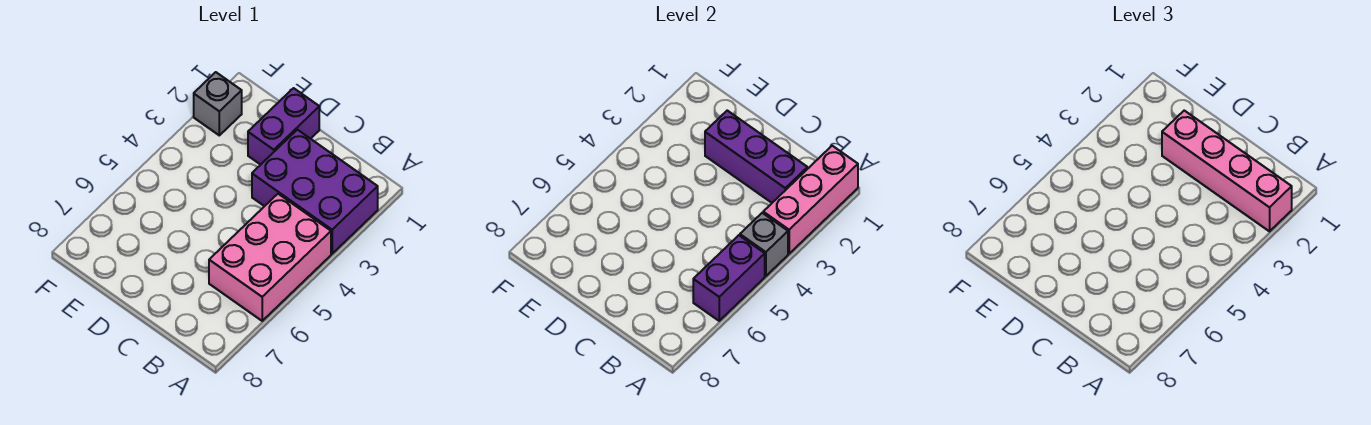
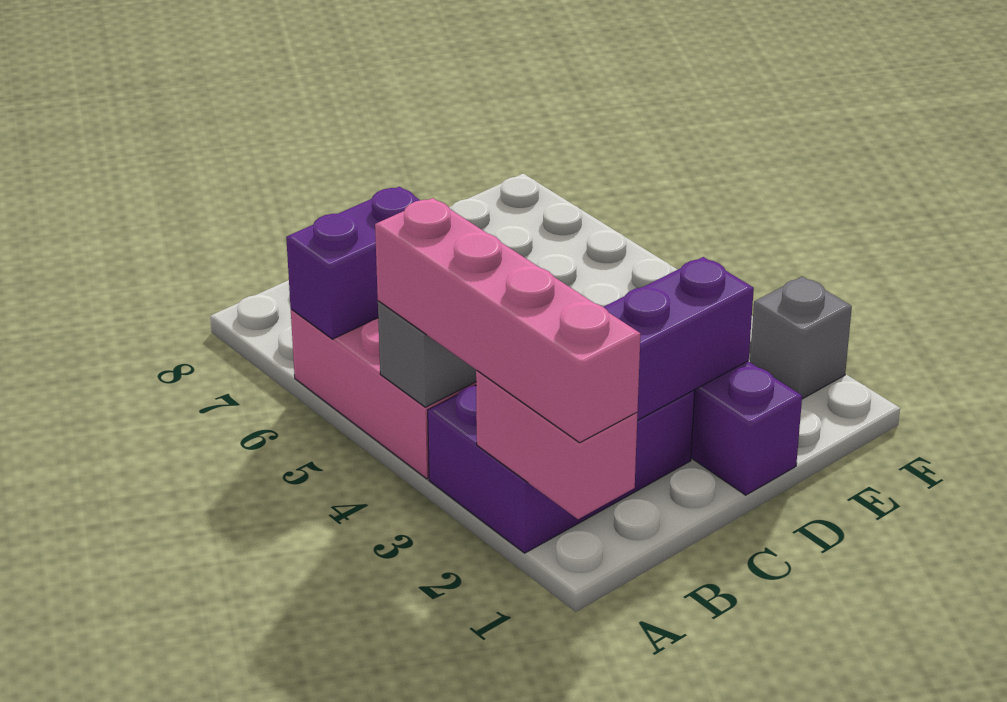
pink 1x3 brick [763,146,858,254] -> pink 1x2 brick [476,370,637,519]
pink 1x4 brick [1162,111,1292,231] -> pink 1x4 brick turned to [375,198,641,443]
purple 1x2 brick [693,235,765,321] -> purple 1x2 brick turned to [286,187,420,339]

